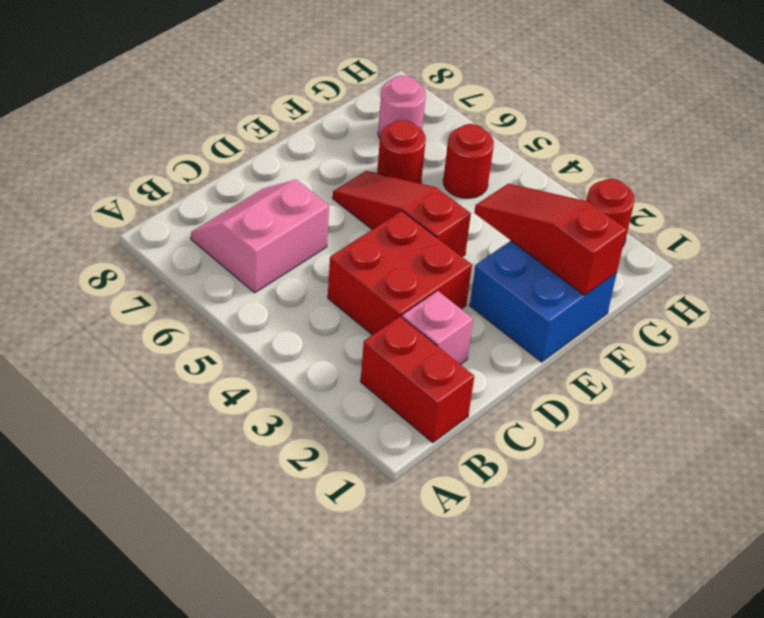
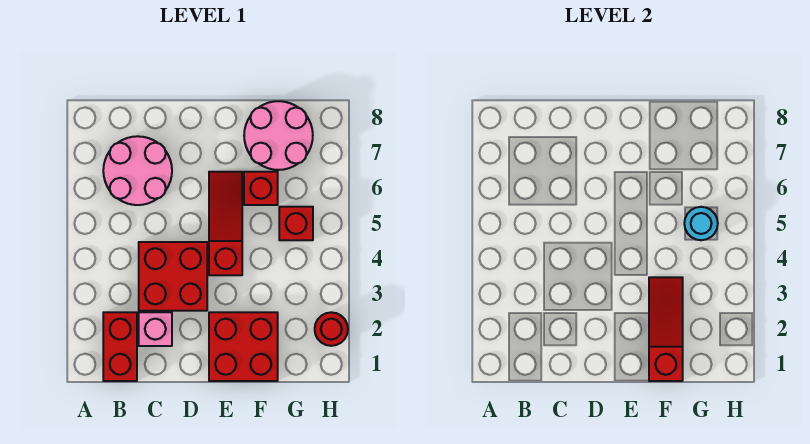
pink 2x2 slope [191,180,329,293] -> pink 2x2 round brick [103,136,172,205]
blue 2x2 brick [470,241,617,362] -> red 2x2 brick [209,312,278,381]
red 1x1 round brick [377,120,426,184] -> red 1x1 brick [244,172,278,205]
red 1x1 round brick [443,124,494,198] -> red 1x1 brick [279,207,313,240]
none -> cyan 1x1 round brick [684,207,718,240]
pink 1x1 round brick [378,76,426,138] -> pink 2x2 round brick [244,101,313,170]

